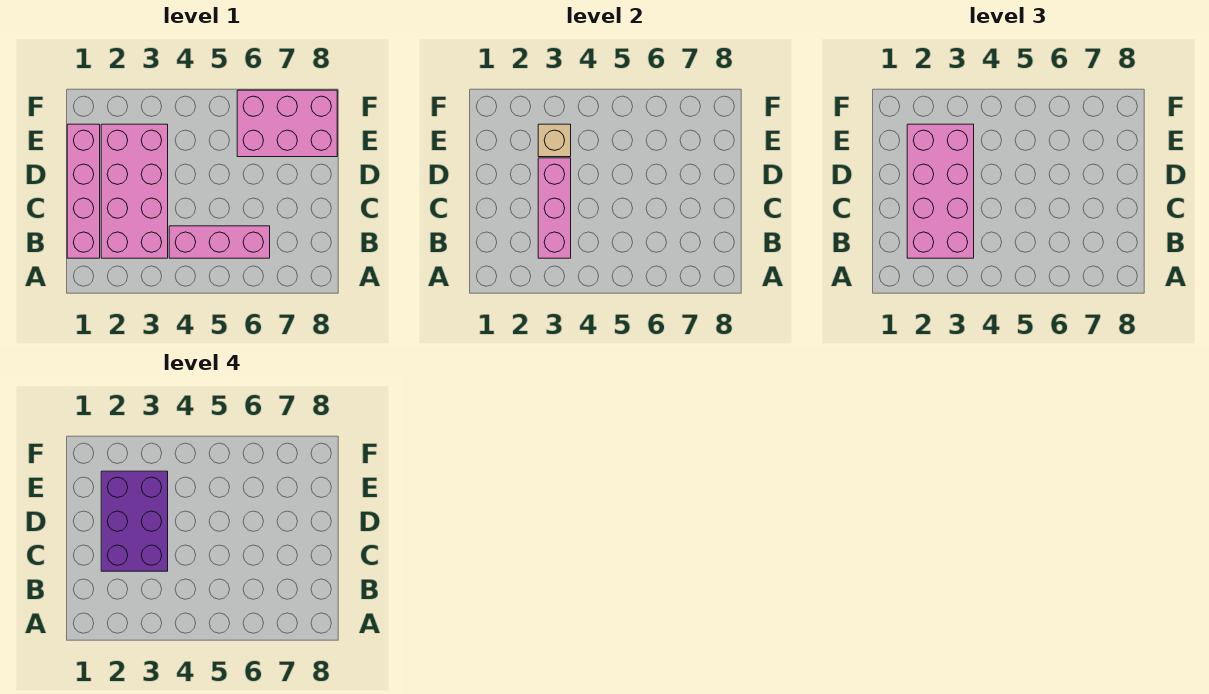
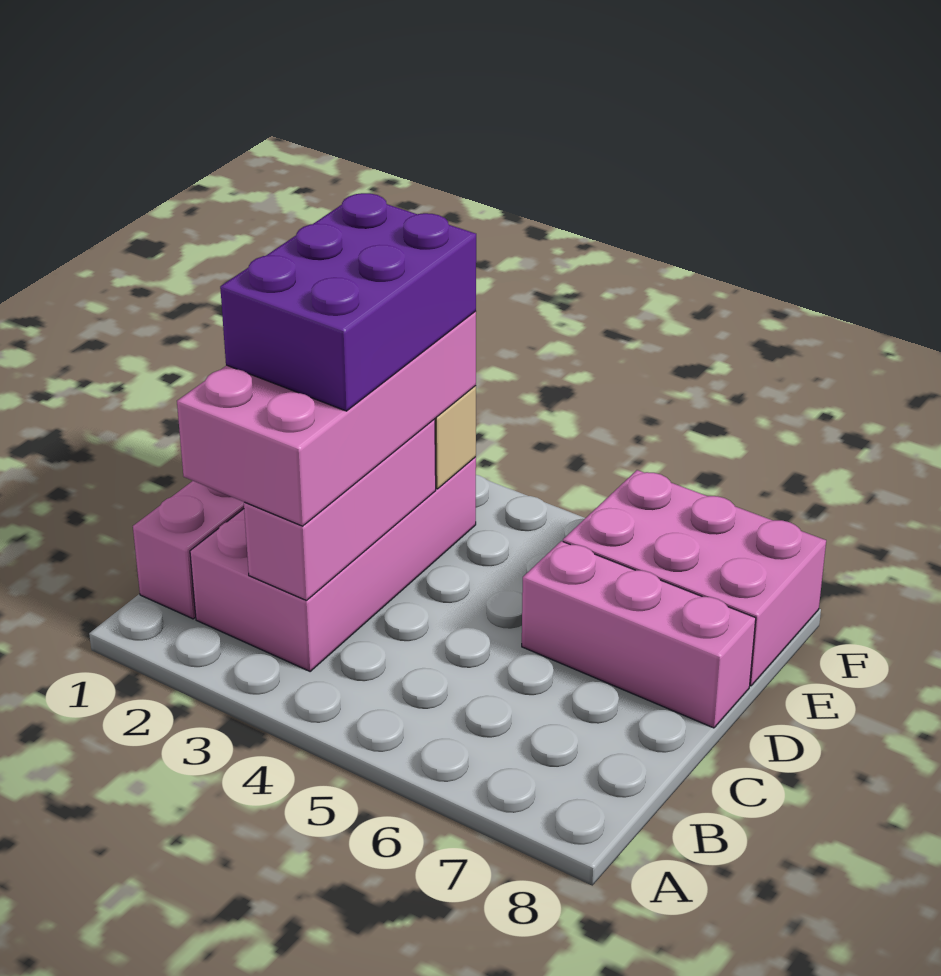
pink 1x3 brick [169,226,270,258] -> pink 1x3 brick moved to [522,541,756,728]

